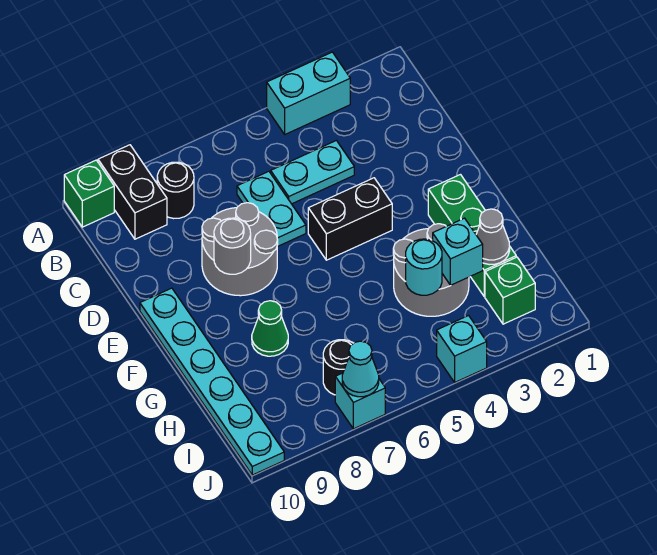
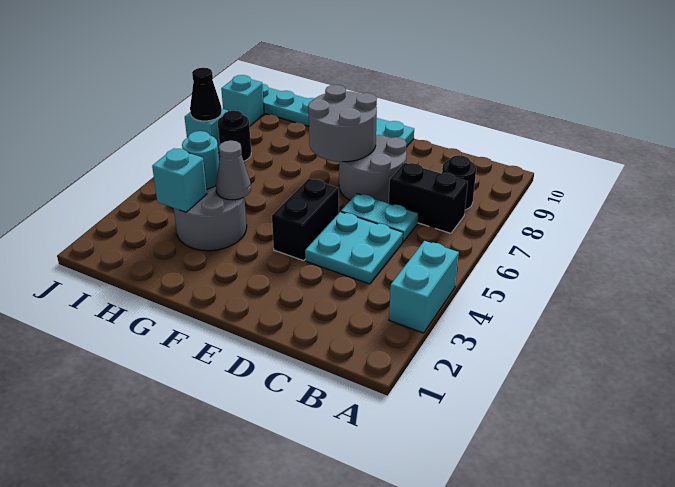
black 1x2 brick [98,145,167,239] -> black 1x2 brick moved to [389,163,468,233]
green 1x1 brick [64,160,114,227] -> none
cyan 1x2 plate [271,140,354,204] -> cyan 2x2 plate [305,212,403,284]
grey 1x1 round brick [214,218,251,274] -> grey 2x2 round brick [308,85,377,162]
green 1x3 brick [428,175,516,297] -> none
green 1x1 cone [252,301,288,356] -> none
grey 1x1 cone [476,209,510,265] -> grey 1x1 cone moved to [216,141,251,200]
green 1x1 brick [485,257,535,324] -> none
cyan 1x1 brick [437,316,487,382] -> cyan 1x1 brick moved to [221,75,264,126]
cyan 1x1 cone [342,341,379,397] -> black 1x1 cone [190,68,222,121]

